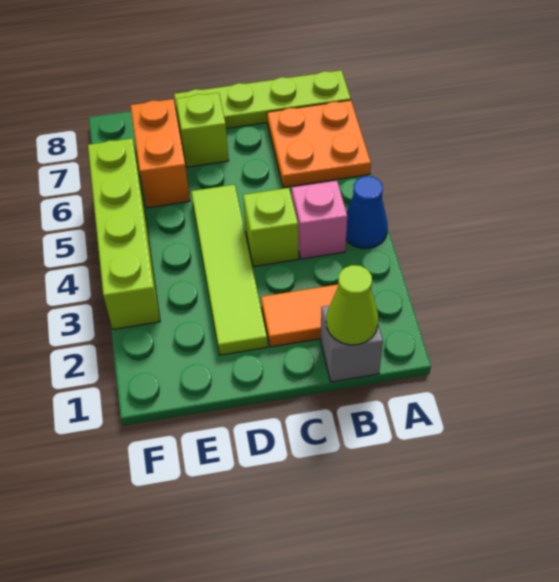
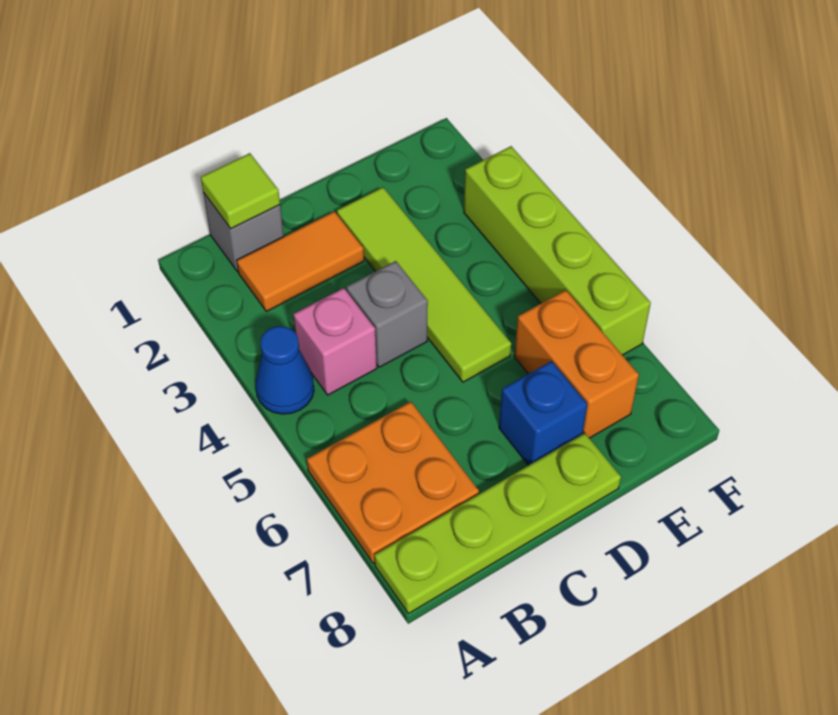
lime 1x1 cone [326,265,378,345] -> lime 1x1 tile [201,153,280,229]
lime 1x1 brick [243,188,298,267] -> grey 1x1 brick [347,261,428,367]
lime 1x1 brick [176,93,229,167] -> blue 1x1 brick [499,361,587,465]

